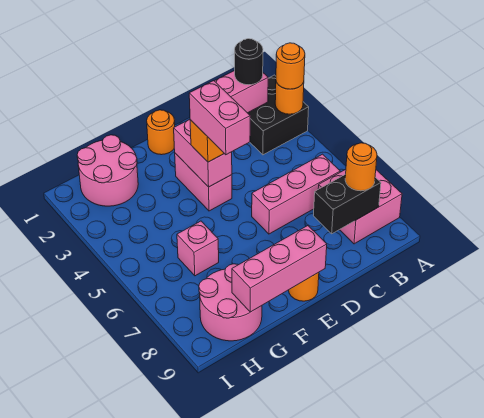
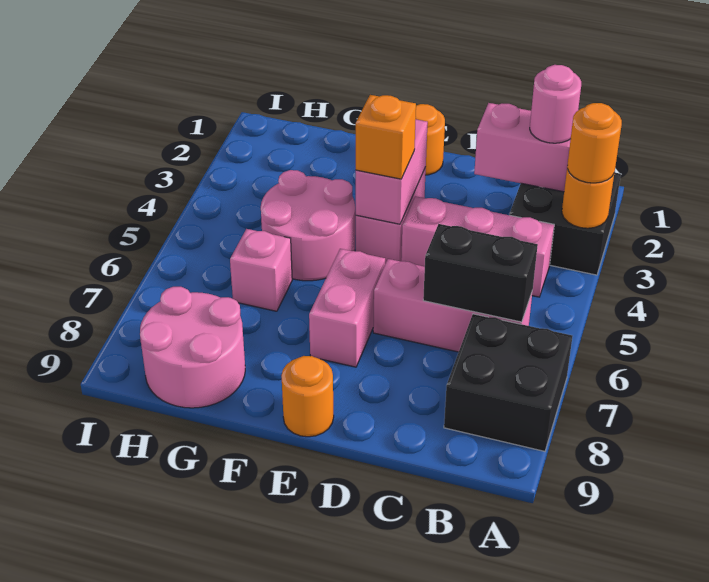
pink 2x2 brick [318,169,402,244] -> black 2x2 brick [444,314,572,451]
black 1x1 round brick [235,39,263,85] -> pink 1x1 round brick [530,65,581,143]
black 1x2 brick [313,174,381,234] -> black 1x2 brick moved to [423,224,538,322]
orange 1x1 round brick [345,143,377,191] -> none
pink 1x2 brick [189,81,250,155] -> pink 1x2 brick moved to [309,249,385,367]
pink 1x3 brick [232,226,327,312] -> pink 1x3 brick moved to [401,196,554,297]
pink 2x2 round brick [77,135,138,206] -> pink 2x2 round brick moved to [261,170,355,281]

